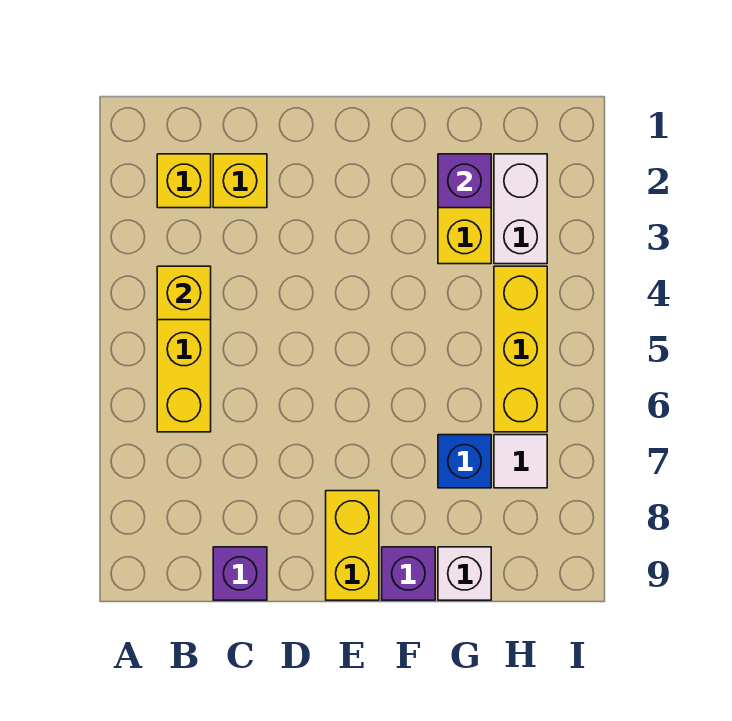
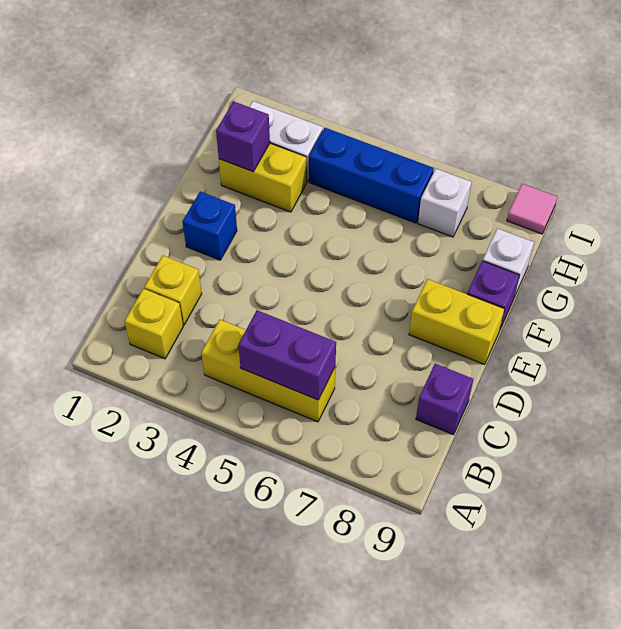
yellow 1x1 brick [157,266,211,320] -> none
none -> purple 1x2 brick [238,310,336,400]
blue 1x1 brick [438,435,491,488] -> blue 1x1 brick moved to [183,191,237,260]
yellow 1x3 brick [494,266,547,432] -> blue 1x3 brick [309,128,434,223]
white 1x1 tile [494,435,547,488] -> white 1x1 brick [418,169,471,237]
none -> pink 1x1 tile [507,184,557,234]

